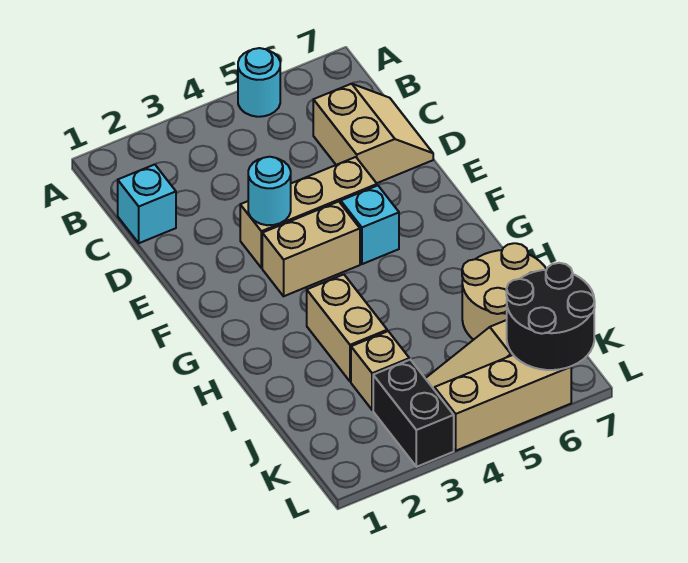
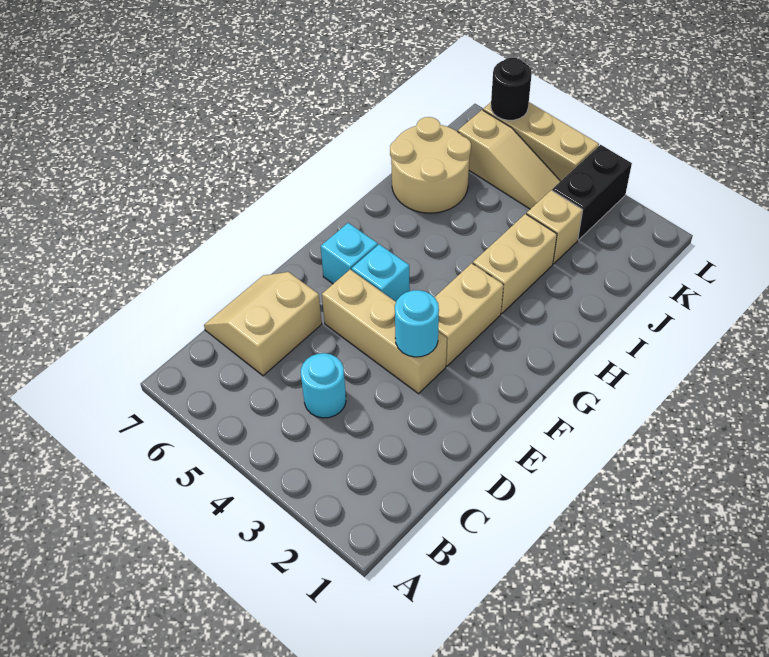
cyan 1x1 round brick [238,48,280,117] -> cyan 1x1 round brick moved to [301,353,346,418]
cyan 1x1 brick [118,164,176,243] -> cyan 1x1 brick moved to [321,223,378,284]
tan 1x2 brick [262,201,360,296] -> tan 1x2 brick turned to [434,263,503,366]
black 2x2 round brick [506,263,595,370] -> black 1x1 round brick [491,58,532,120]

